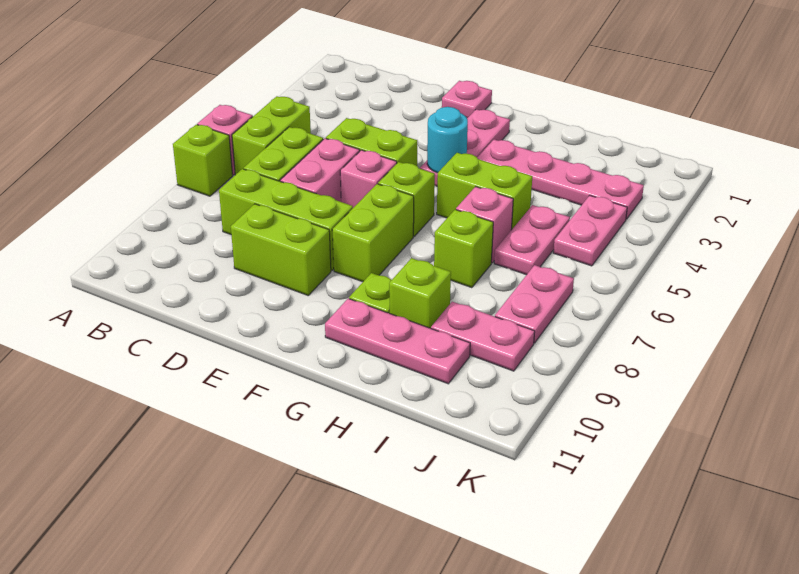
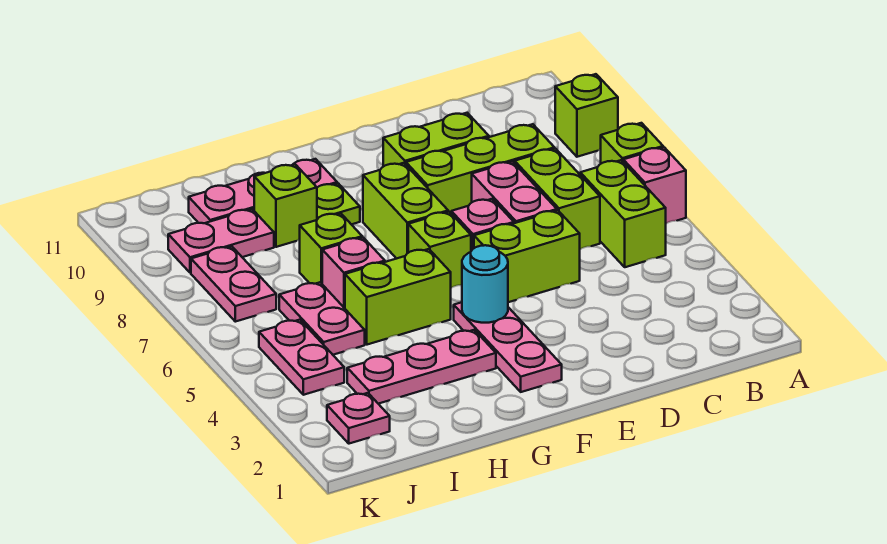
none -> lime 1x1 brick [555,74,618,157]
pink 1x1 plate [442,81,492,118] -> pink 1x1 plate moved to [327,393,390,444]
pink 1x4 plate [477,140,644,219] -> pink 1x3 plate [347,330,496,404]

